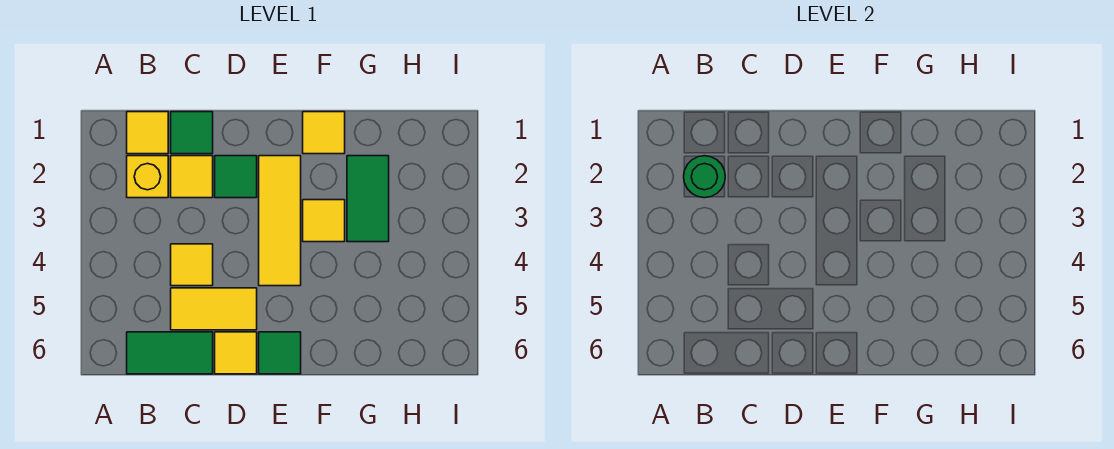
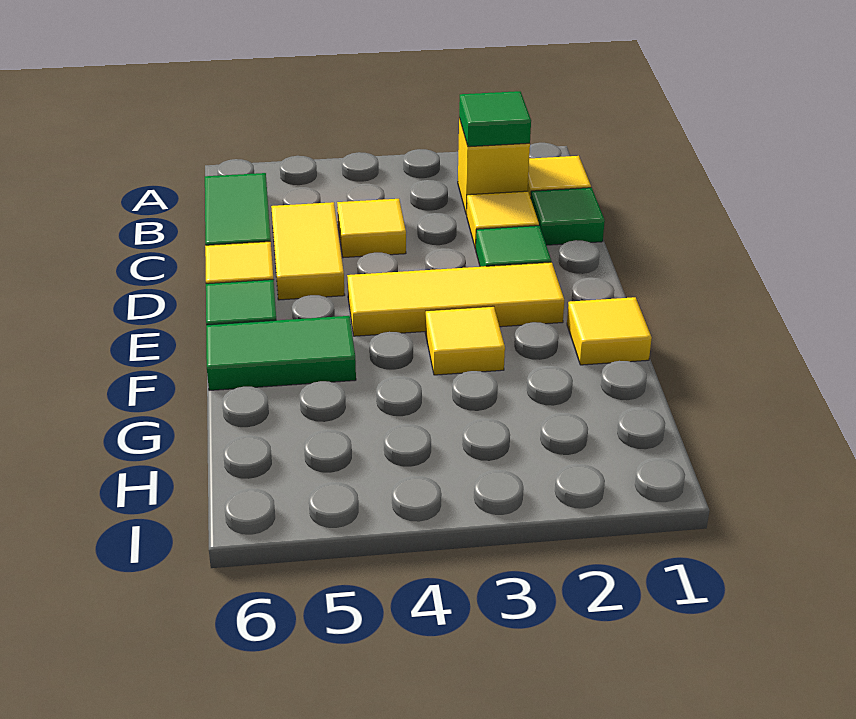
green 1x1 round brick [684,156,725,198] -> green 1x1 tile [459,91,531,147]
green 1x2 tile [347,156,389,242] -> green 1x2 tile moved to [206,316,356,391]

